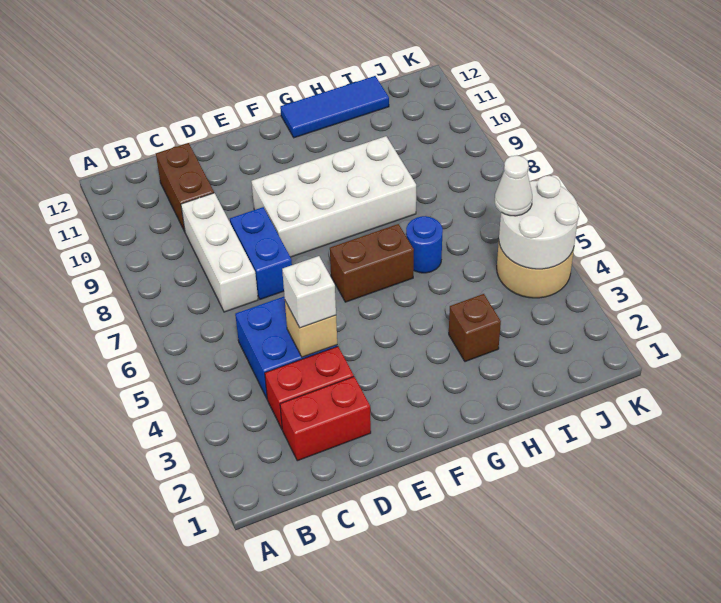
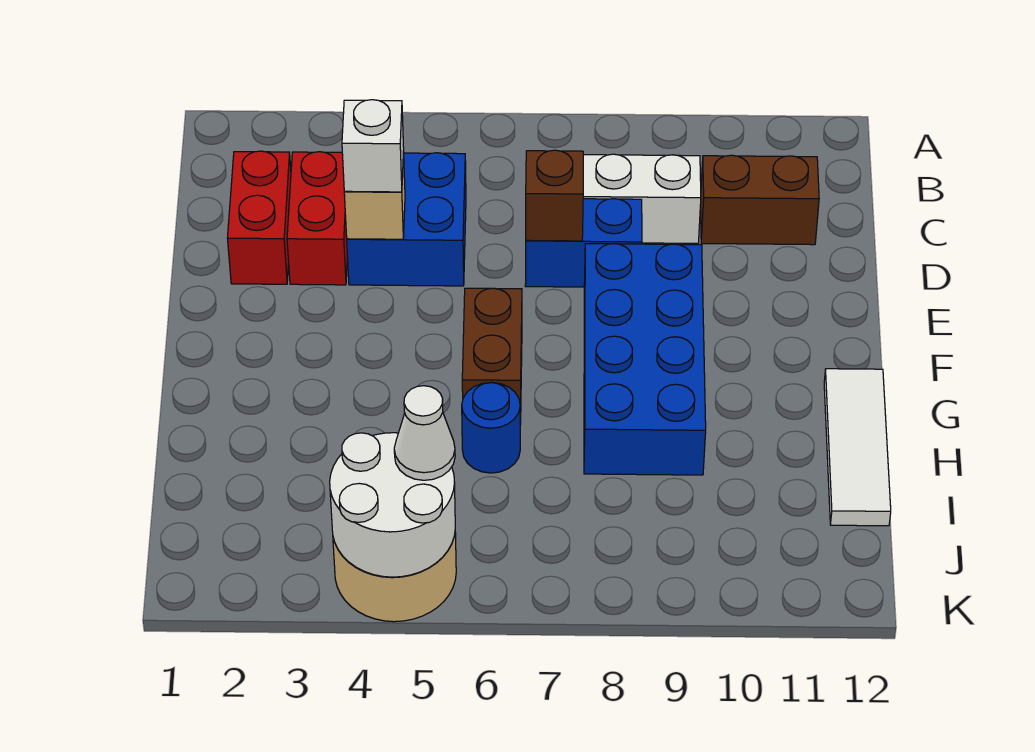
white 2x4 brick [251,136,416,257] -> blue 2x4 brick [584,244,706,475]
blue 1x3 tile [280,76,389,138] -> white 1x3 tile [824,369,891,526]
brown 1x1 brick [449,294,501,362] -> brown 1x1 brick moved to [526,150,583,241]

